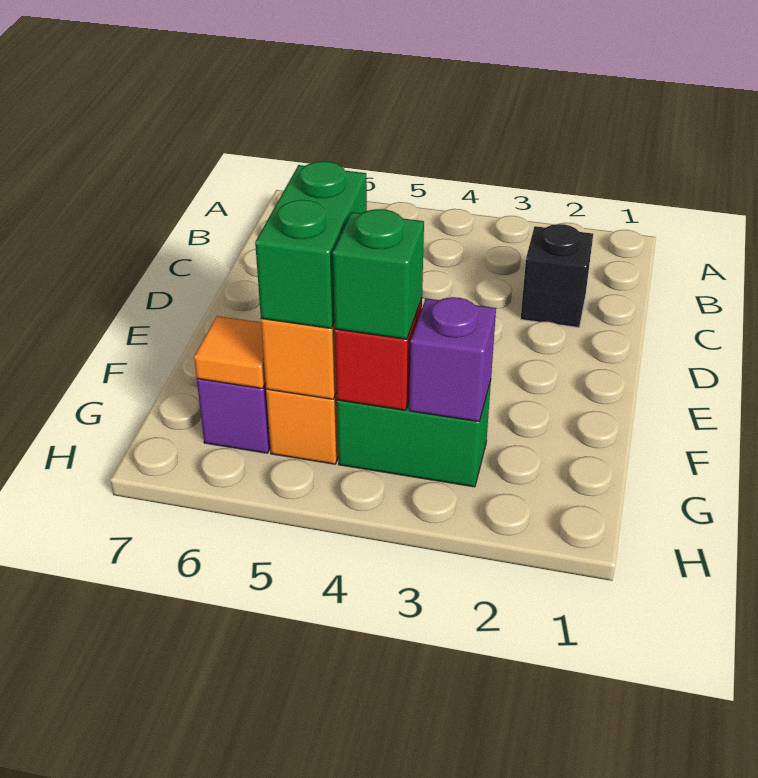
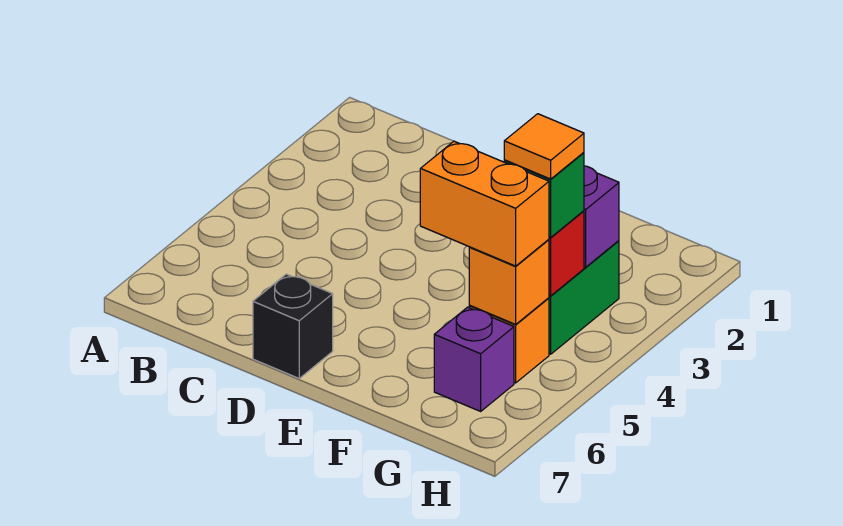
black 1x1 brick [521,224,593,327] -> black 1x1 brick moved to [253,274,333,378]
green 1x2 brick [255,161,367,328] -> orange 1x2 brick [420,141,549,266]
orange 1x1 tile [194,316,266,389] -> orange 1x1 tile moved to [504,114,584,179]

